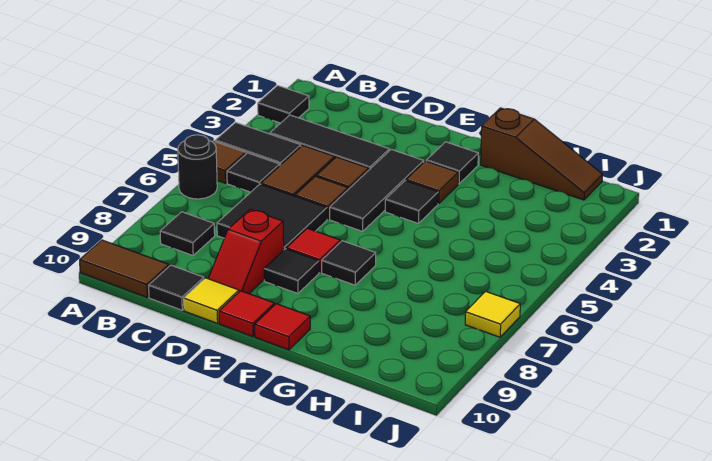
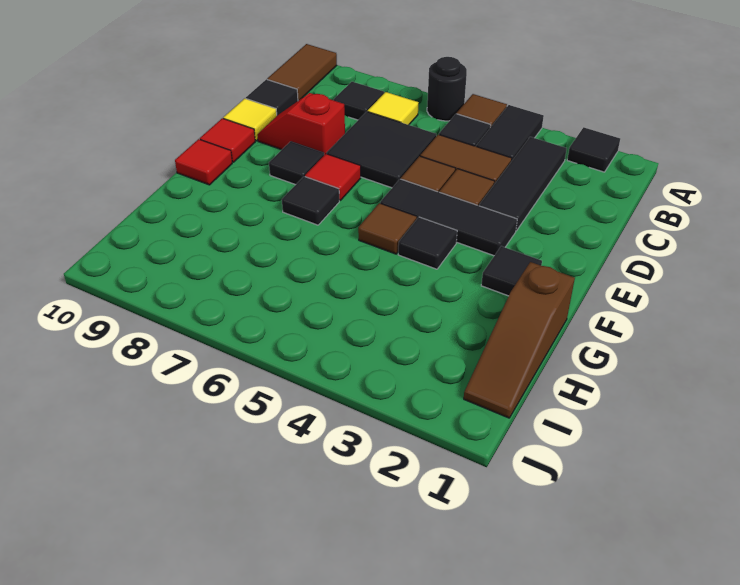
brown 1x1 tile [406,161,458,204] -> brown 1x1 tile moved to [358,203,417,254]
yellow 1x1 tile [465,291,520,337] -> yellow 1x1 tile moved to [368,92,419,125]

